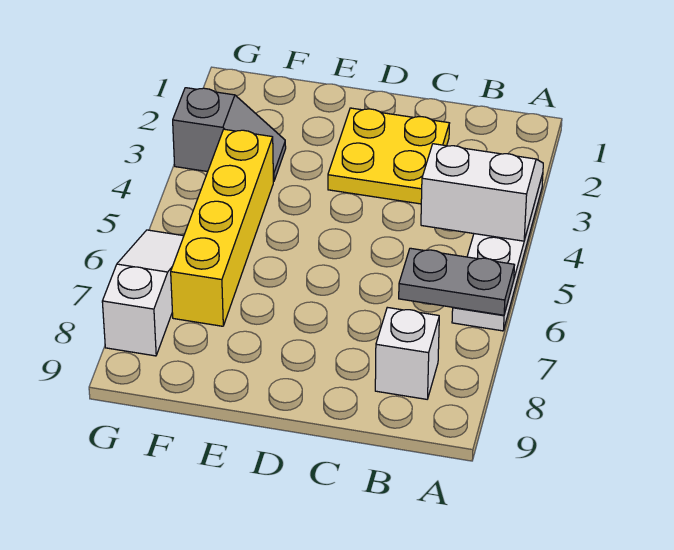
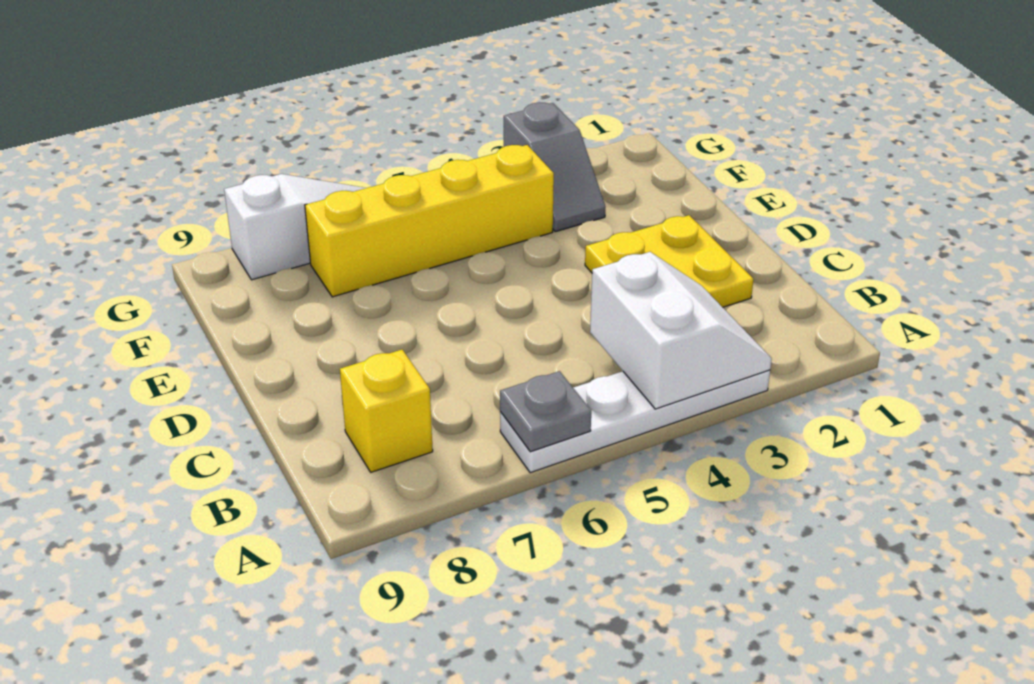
grey 1x2 plate [399,248,514,315] -> grey 1x1 plate [500,371,591,452]
white 1x1 brick [375,307,439,399] -> yellow 1x1 brick [340,350,433,472]

